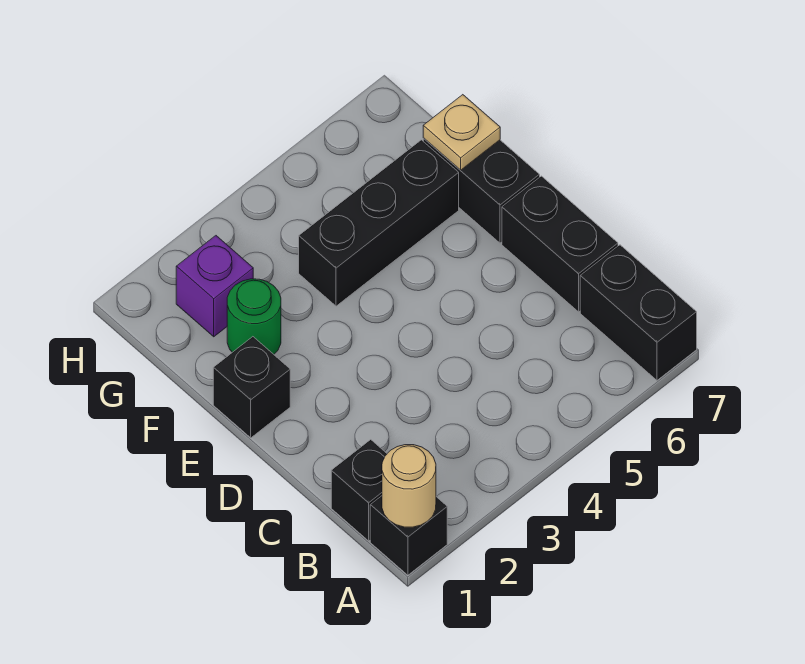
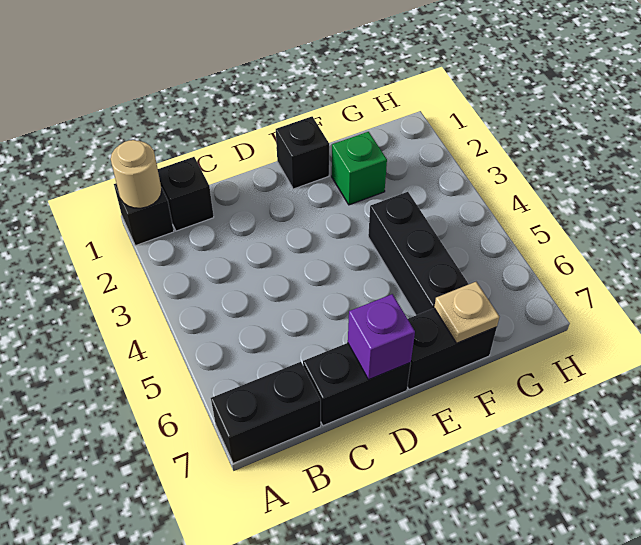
green 1x1 round brick [227,279,281,354] -> green 1x1 brick [332,132,387,205]
purple 1x1 brick [176,236,253,337] -> purple 1x1 brick moved to [348,294,415,380]

